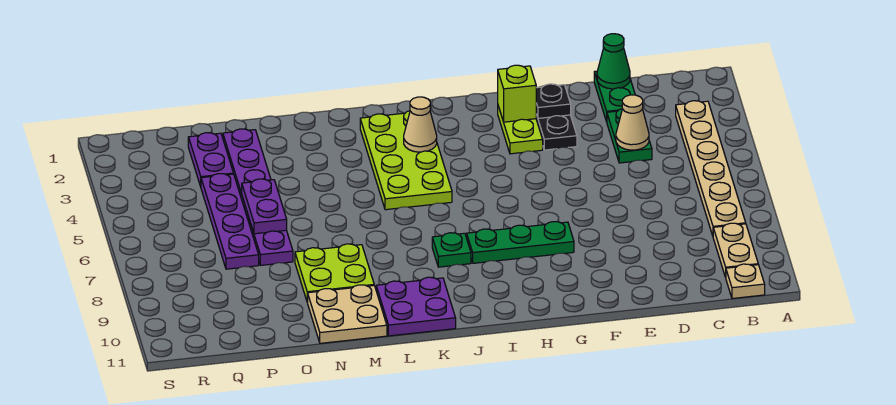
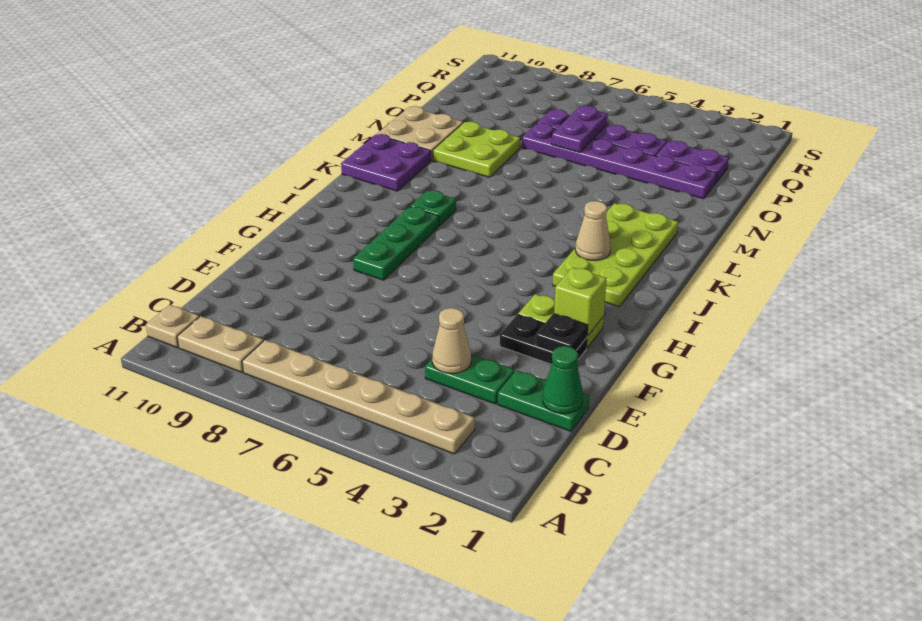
lime 2x4 plate [360,111,452,210] -> lime 2x4 plate turned to [552,203,678,307]
purple 1x2 plate [242,179,287,234] -> purple 1x2 plate turned to [552,106,608,153]

